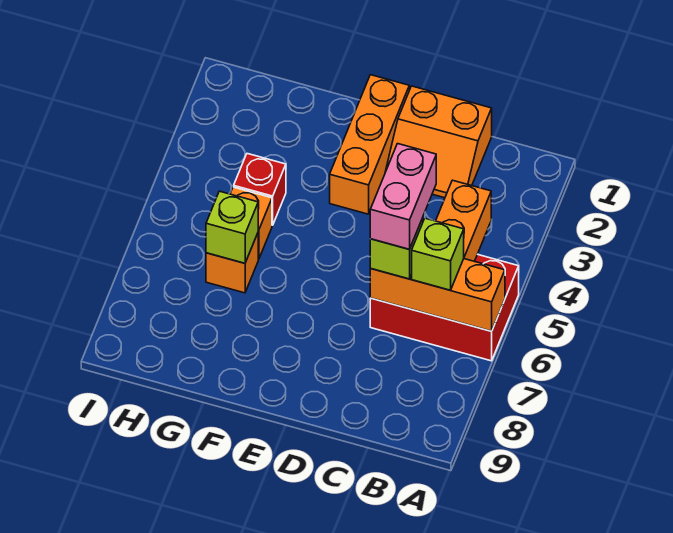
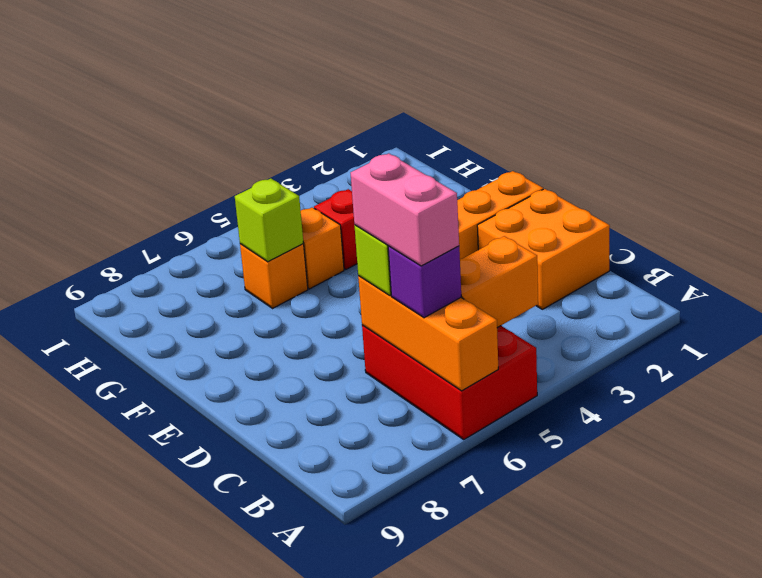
lime 1x1 brick [412,218,464,290] -> purple 1x1 brick [388,246,461,318]
orange 2x2 slope [385,86,492,198] -> orange 2x2 brick [477,189,610,309]
pink 1x2 brick [370,144,436,249] -> pink 1x2 brick turned to [351,153,459,266]

